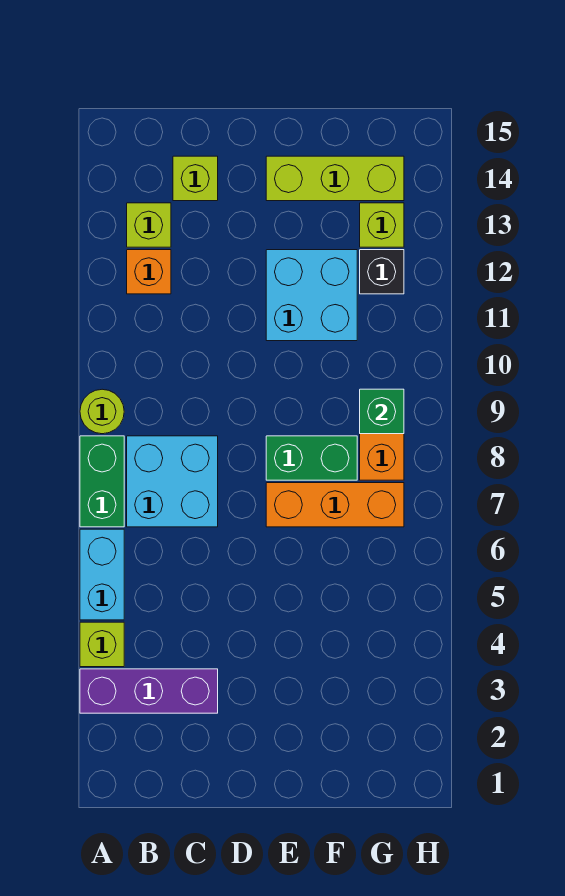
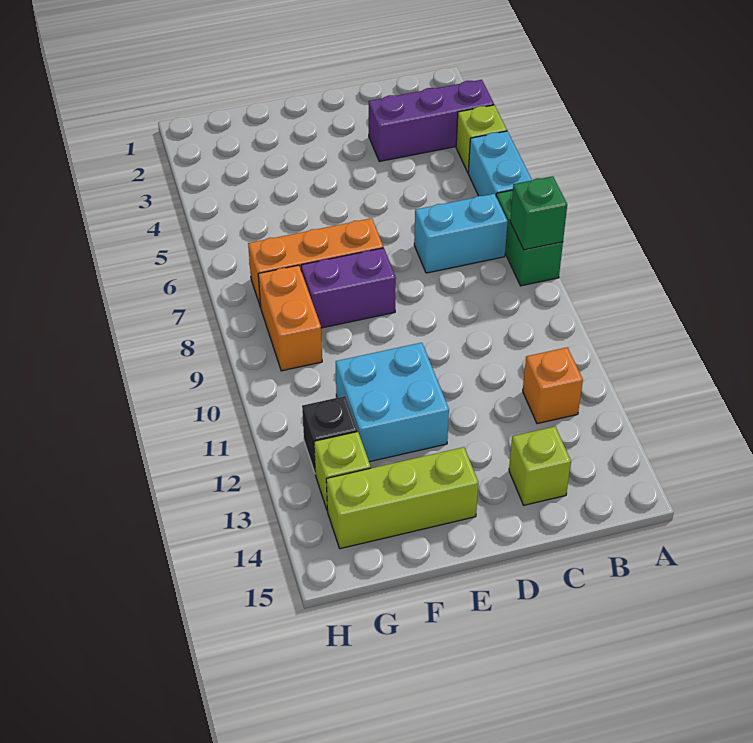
lime 1x1 round brick [80,389,124,434] -> none
cyan 2x2 brick [127,436,218,527] -> cyan 1x2 brick [414,194,508,273]
lime 1x1 brick [127,203,171,247] -> none
green 1x2 brick [266,436,357,480] -> purple 1x2 brick [301,248,396,328]
green 1x1 brick [360,389,404,434] -> green 1x1 brick moved to [510,176,567,250]

